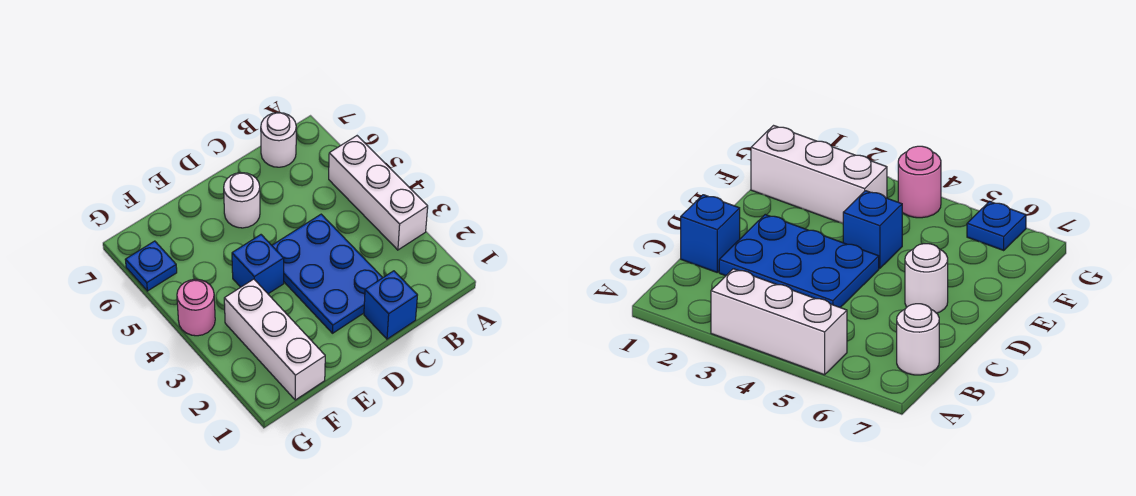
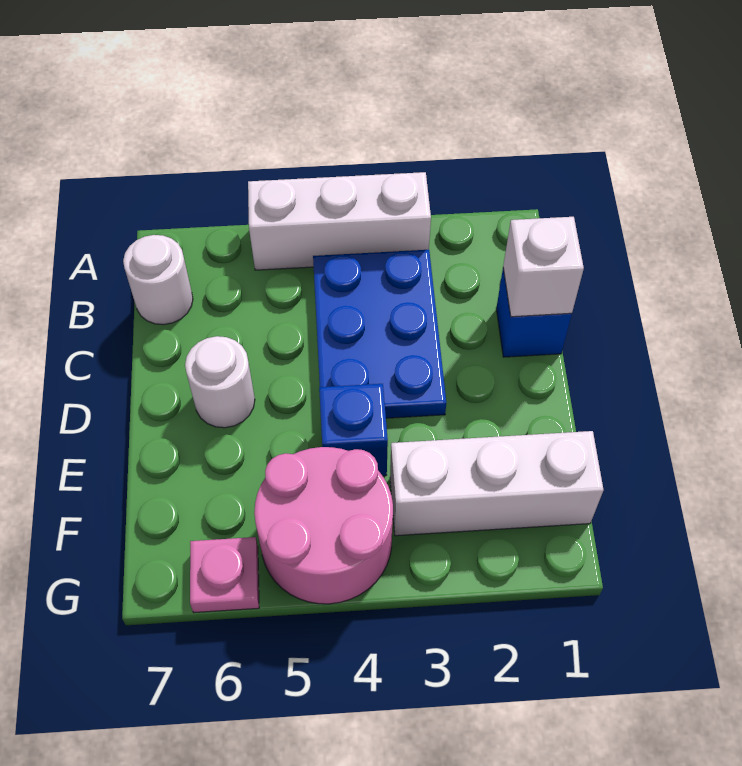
none -> white 1x1 brick [503,217,584,317]
blue 2x3 plate [272,214,383,333] -> blue 2x3 plate turned to [313,250,446,418]
pink 1x1 round brick [177,279,215,336] -> pink 2x2 round brick [254,447,393,604]
blue 1x1 plate [125,241,177,291] -> pink 1x1 plate [190,537,259,613]

